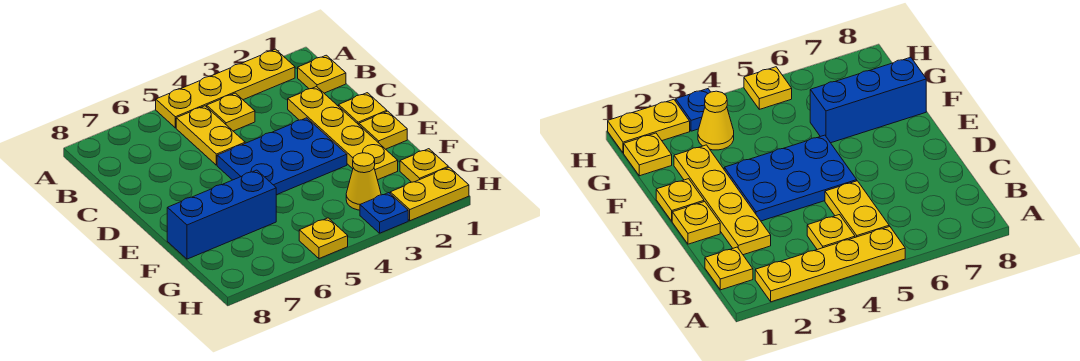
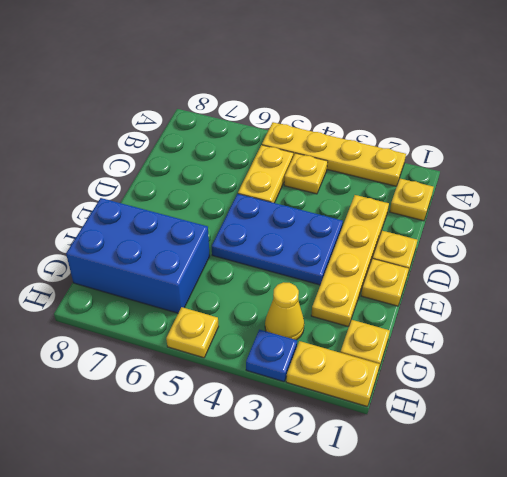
blue 1x3 brick [167,170,276,259] -> blue 2x3 brick [66,198,210,313]

